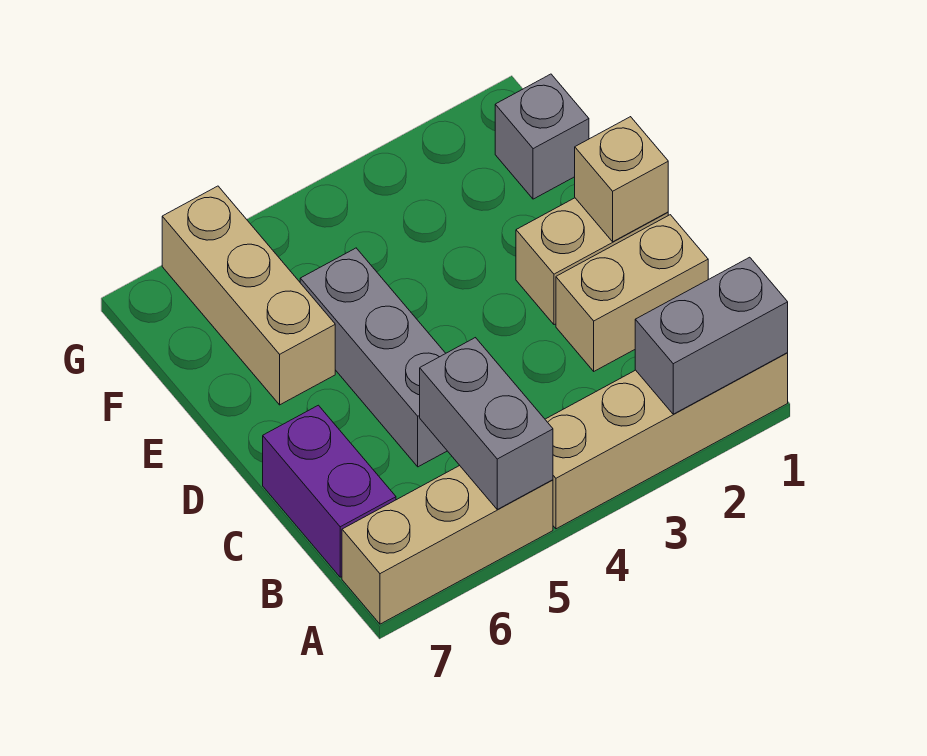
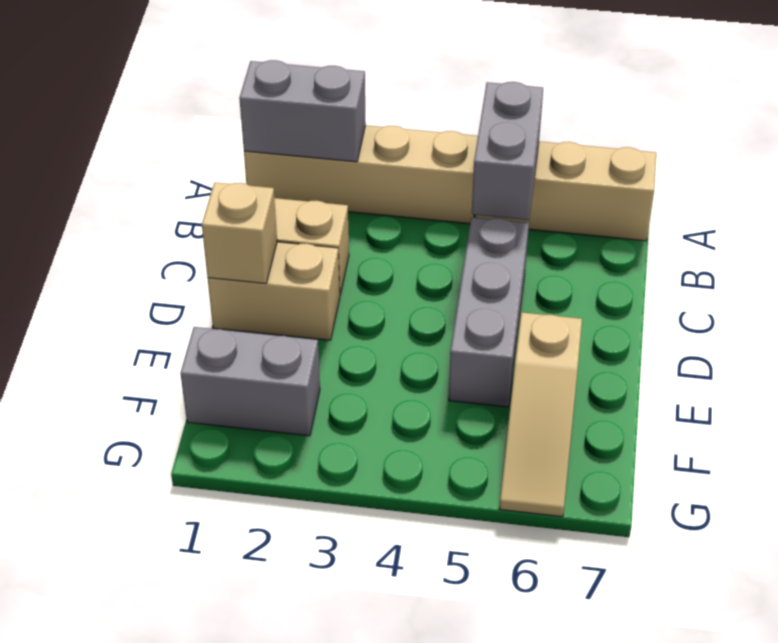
purple 1x2 brick [263,405,396,577] -> none
tan 1x3 brick [162,186,335,405] -> tan 1x3 slope [500,312,582,517]
grey 1x1 brick [495,74,589,199] -> grey 1x2 brick [180,327,320,436]

